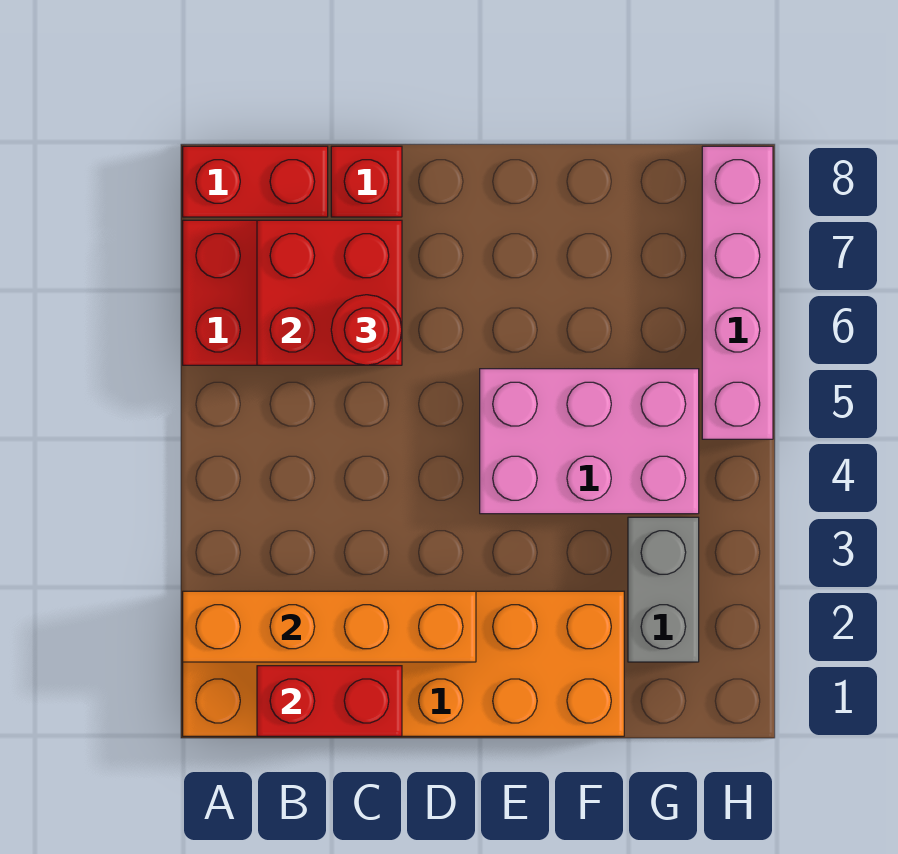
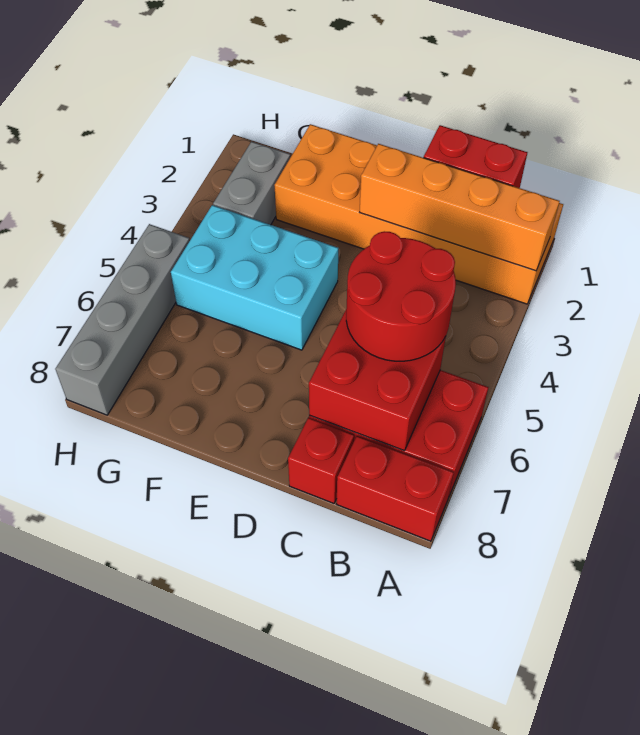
red 1x1 round brick [331,295,402,365] -> red 2x2 round brick [346,231,456,361]
pink 2x3 brick [480,369,699,514] -> cyan 2x3 brick [171,205,339,350]
pink 1x4 brick [702,146,773,439] -> grey 1x4 brick [55,224,190,415]

